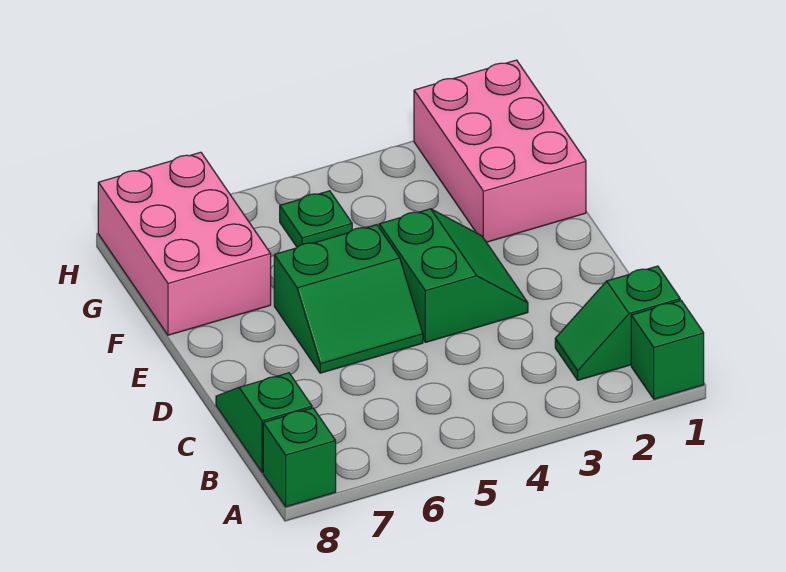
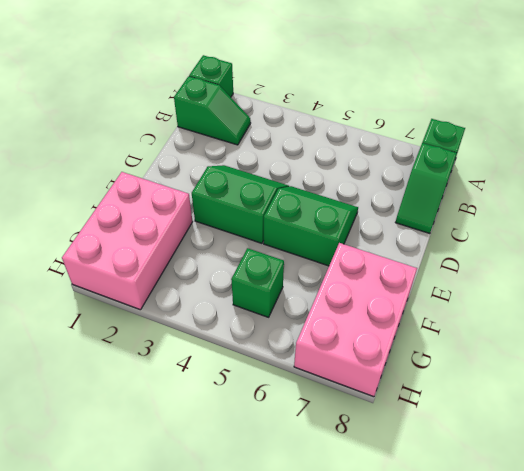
green 2x2 slope [379,209,528,342] -> green 2x2 slope turned to [192,165,289,243]
green 1x1 plate [280,191,352,247] -> green 1x1 brick [231,248,284,317]

